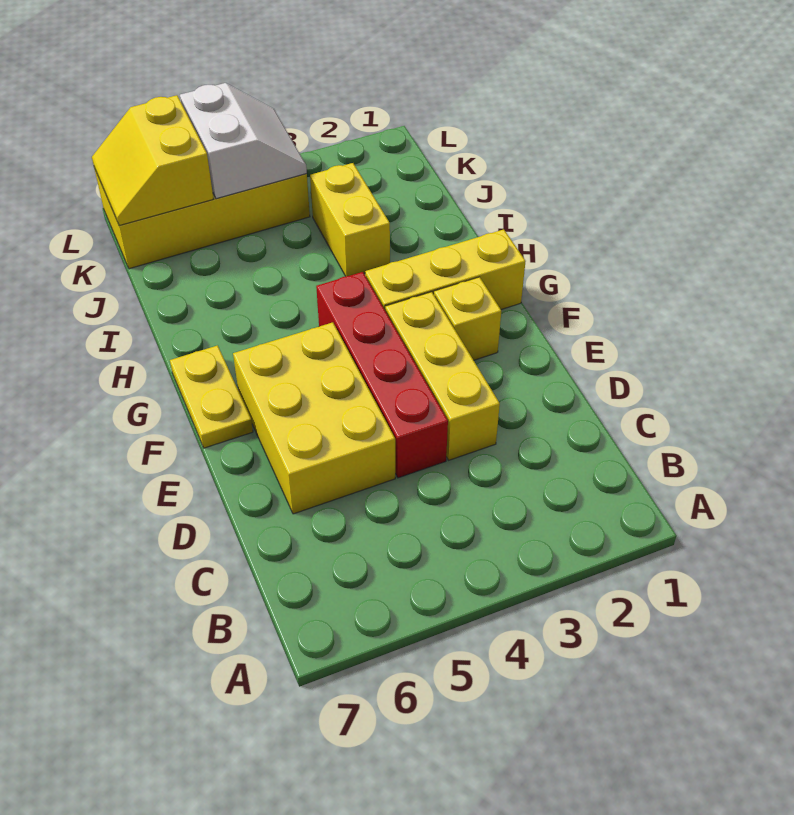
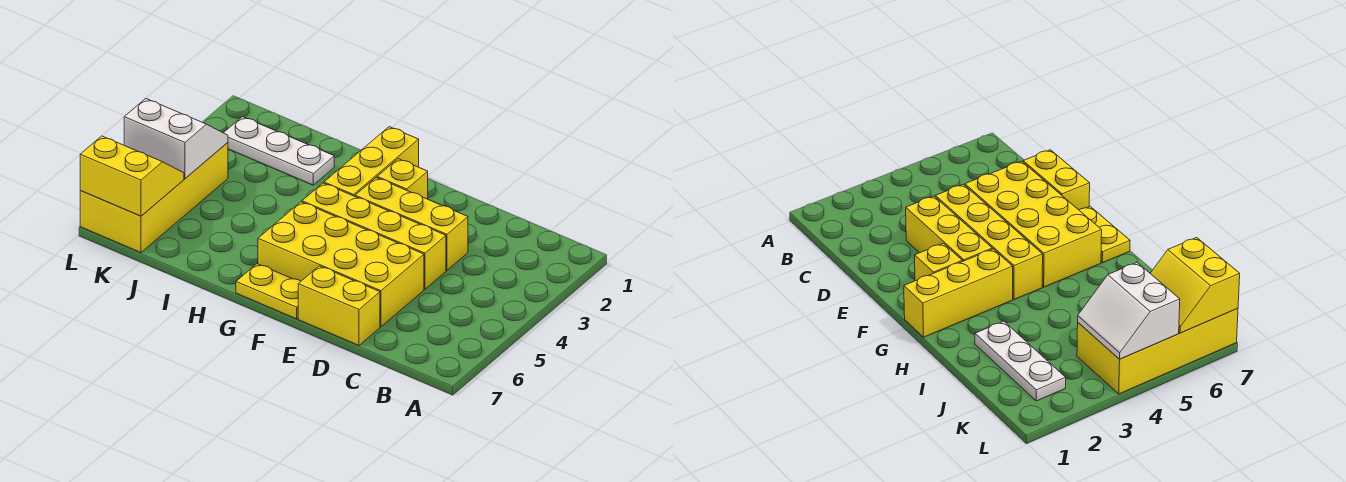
red 1x4 brick [316,272,448,478] -> yellow 1x4 brick [302,183,446,289]
yellow 2x3 brick [233,322,395,514] -> yellow 2x4 brick [258,202,424,327]
none -> white 1x3 plate [224,117,334,185]
yellow 1x2 brick [310,163,390,276] -> yellow 1x2 brick moved to [298,266,380,345]
yellow 2x2 slope [92,95,213,226] -> yellow 2x2 slope turned to [80,136,184,216]

